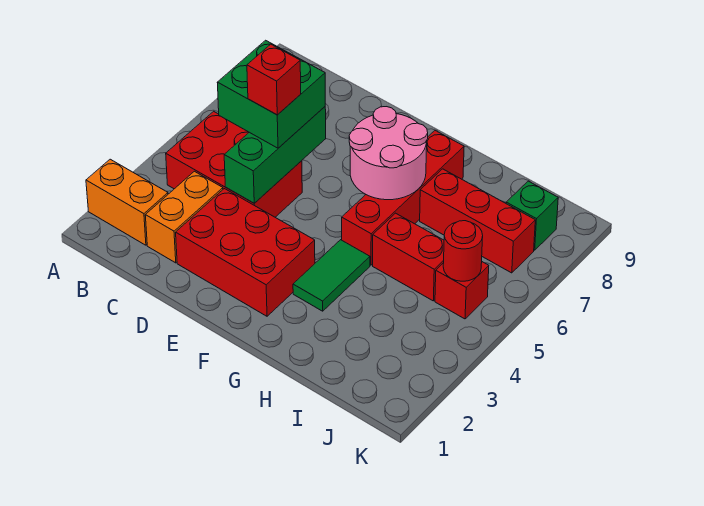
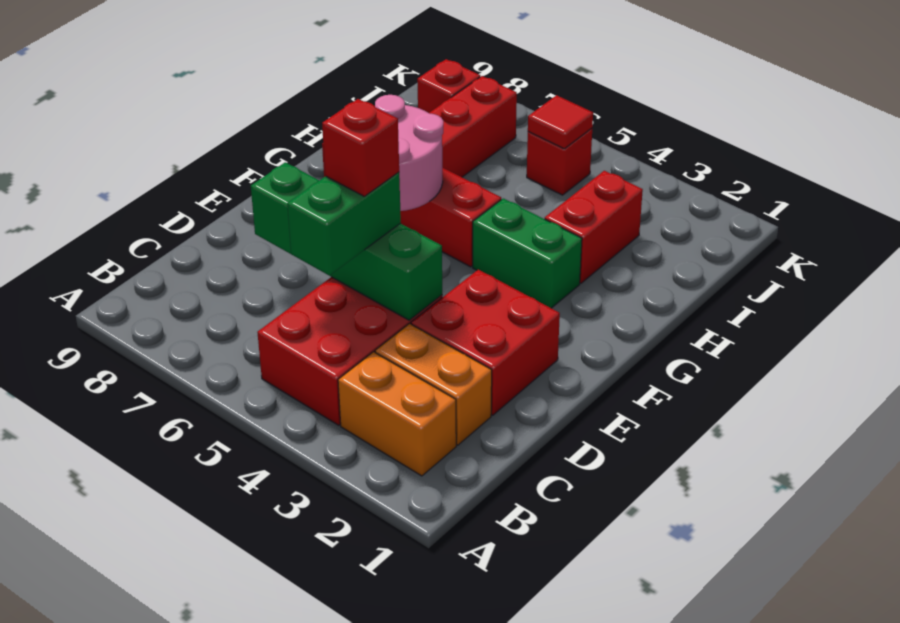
orange 1x2 brick [86,159,168,245] -> orange 1x2 brick turned to [338,352,456,476]
green 2x2 brick [217,40,325,148] -> green 1x2 brick [287,172,401,276]
red 2x3 brick [176,189,315,316] -> red 2x2 brick [411,270,560,415]
green 1x3 brick [224,107,326,203] -> green 1x4 brick [251,162,442,320]
green 1x2 tile [293,240,370,311] -> green 1x2 brick [473,198,582,308]
red 1x2 brick [373,213,444,301] -> red 1x2 brick moved to [545,171,643,283]
red 1x1 round brick [443,221,483,281] -> red 1x1 tile [528,95,593,149]
green 1x1 brick [506,181,558,250] -> red 1x1 brick [417,59,480,113]

